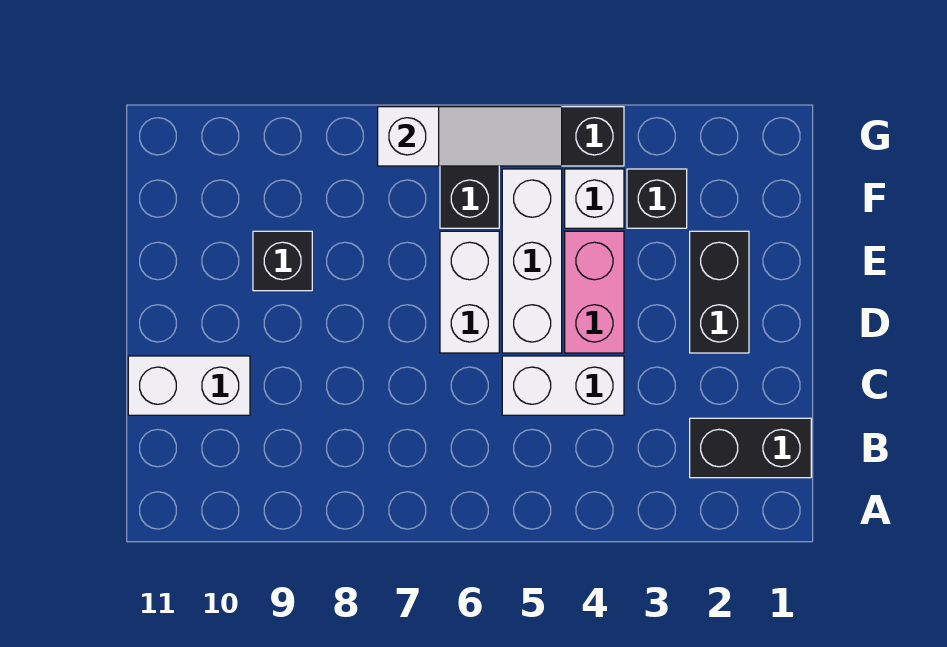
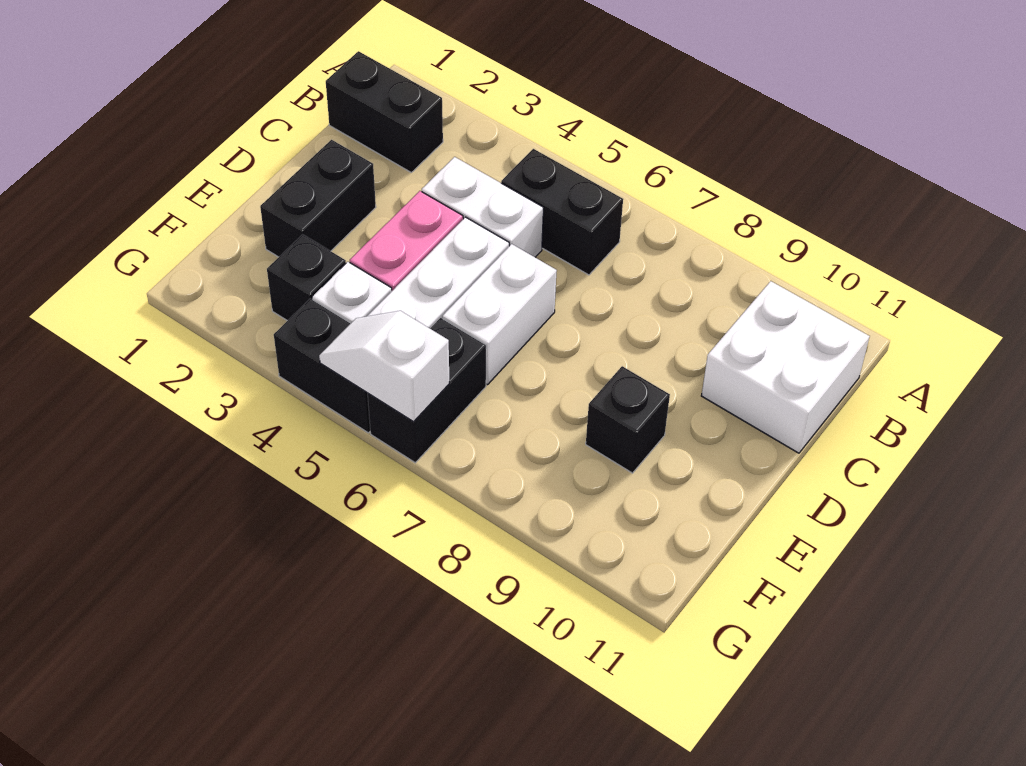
none -> black 1x2 brick [501,149,623,275]
white 1x2 brick [128,356,250,415] -> white 2x2 brick [701,281,870,453]
white 1x3 slope [378,107,562,166] -> white 1x2 slope [319,311,449,422]

